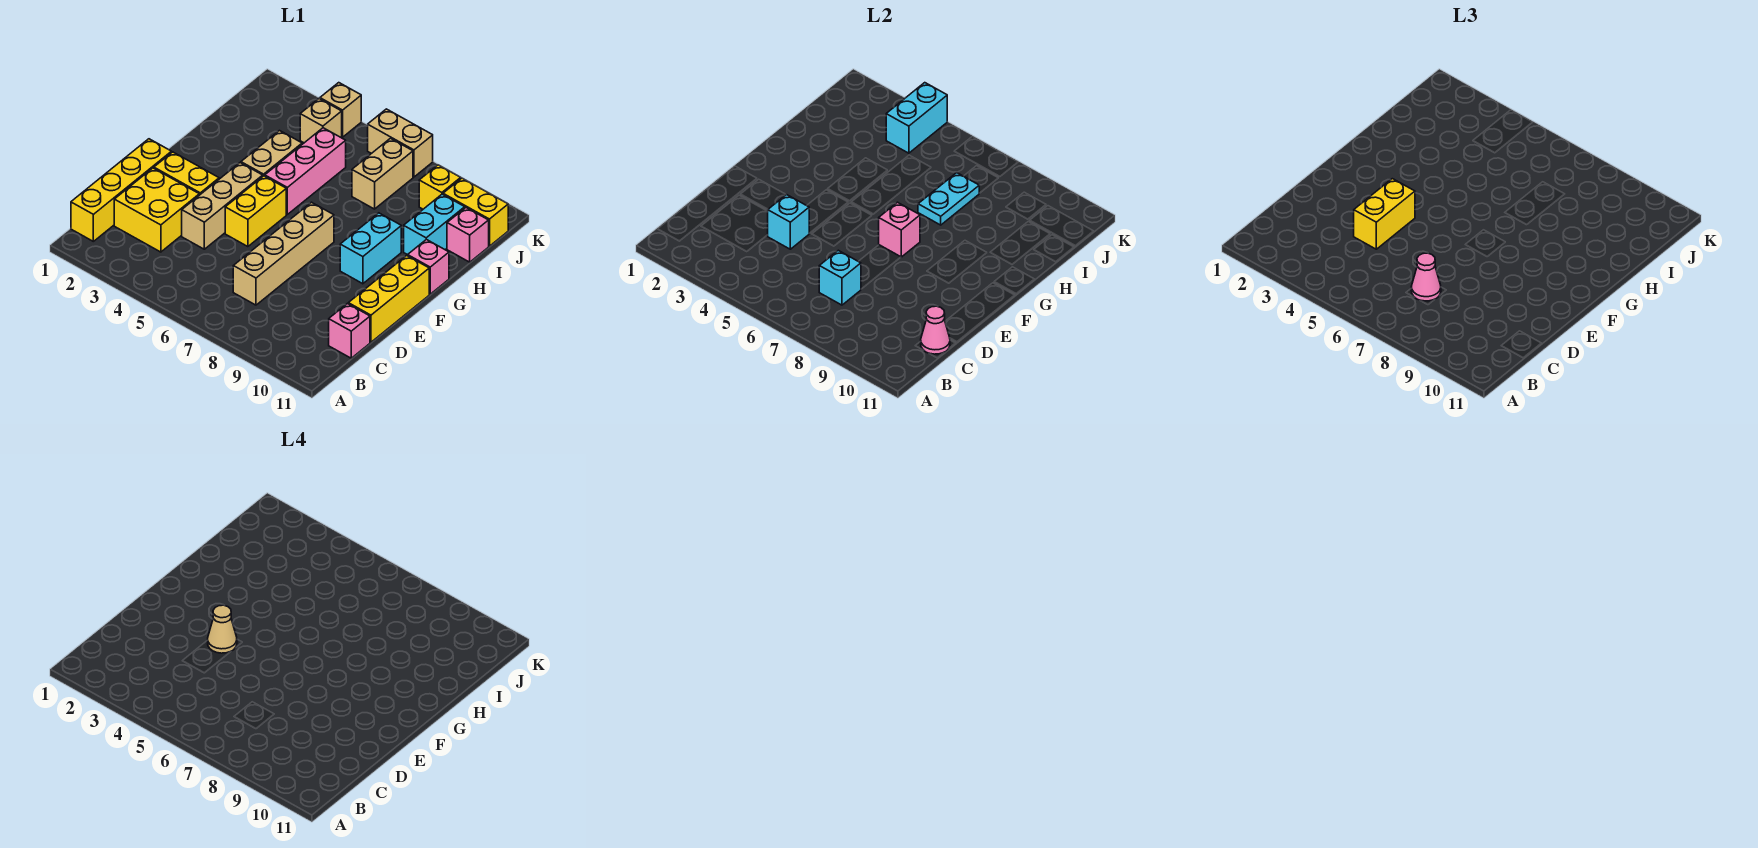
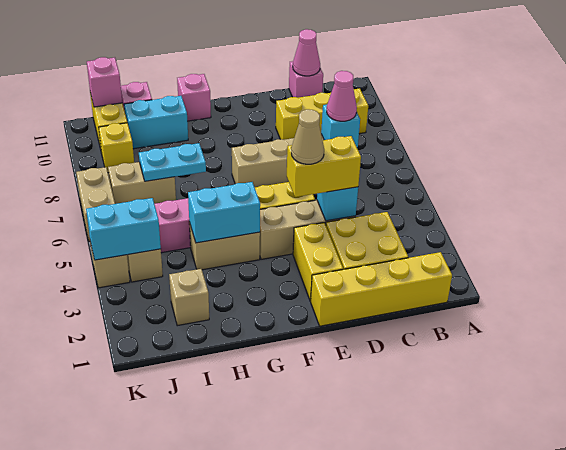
yellow 1x3 brick [348,256,429,342] -> yellow 1x3 brick moved to [276,88,368,140]
pink 1x1 brick [879,202,920,257] -> pink 1x1 brick moved to [87,57,122,107]
cyan 1x2 brick [340,213,401,284] -> cyan 1x2 brick moved to [188,182,260,243]
none -> tan 1x1 brick [169,269,209,326]

